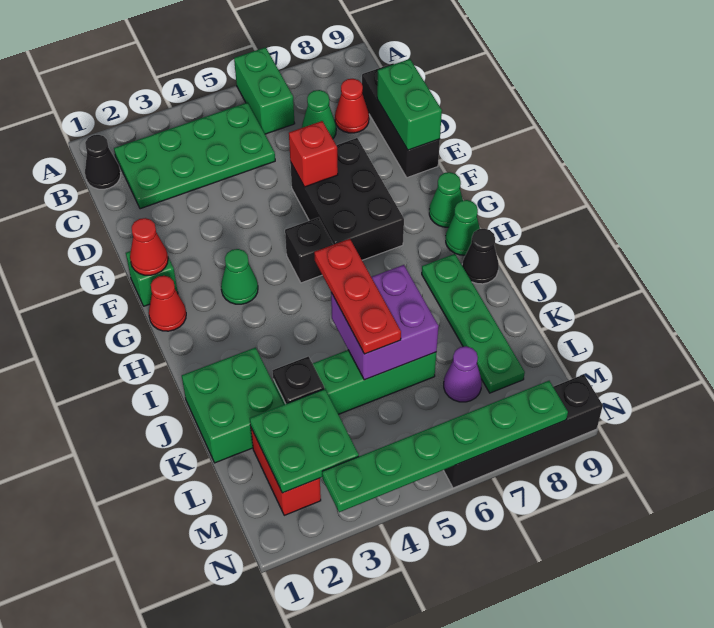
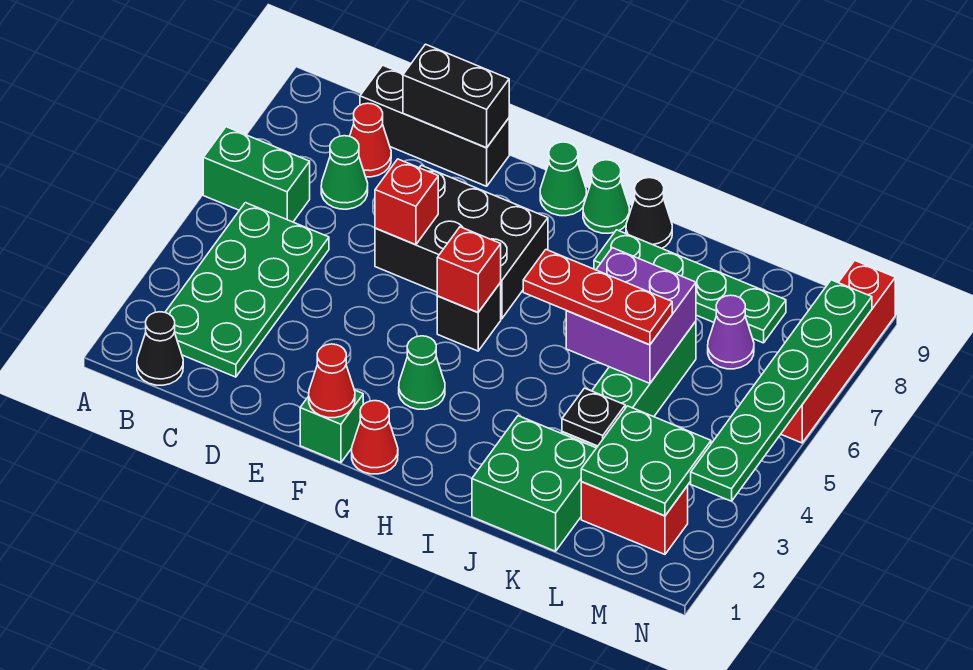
green 1x2 brick [377,59,442,150] -> black 1x2 brick [403,44,509,148]
none -> red 1x1 brick [437,227,501,312]
black 1x4 brick [444,374,603,488] -> red 1x4 brick [781,261,895,443]

